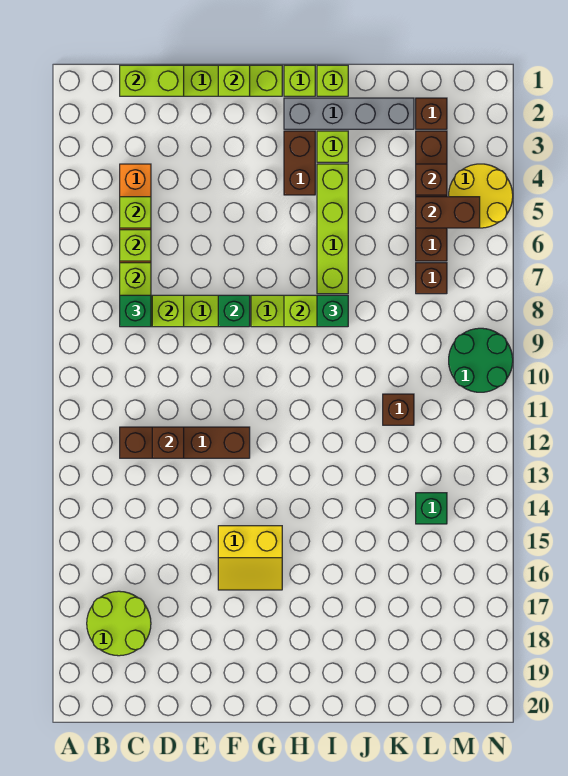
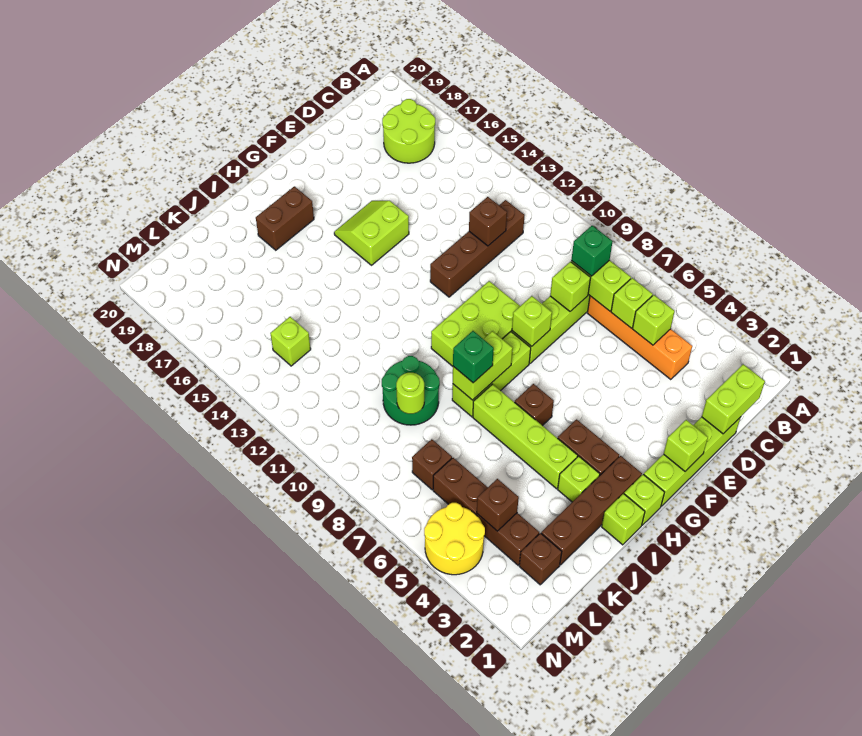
green 1x1 brick [218,295,250,327] -> lime 1x1 brick [512,296,552,346]
none -> lime 2x3 brick [431,281,520,366]
yellow 2x2 slope [218,526,282,590] -> lime 2x2 slope [334,201,409,265]
grey 1x4 brick [284,98,414,129] -> brown 1x4 brick [541,456,642,565]
none -> lime 1x1 round brick [396,373,424,414]
brown 1x1 brick [383,394,414,425] -> brown 1x1 brick moved to [515,384,554,426]
brown 1x2 brick [416,197,480,228] -> brown 1x2 brick moved to [256,186,314,250]
green 1x1 brick [416,493,447,524] -> lime 1x1 brick [270,317,311,366]
green 2x2 round brick [449,328,513,392] -> green 2x2 round brick moved to [382,356,440,425]

